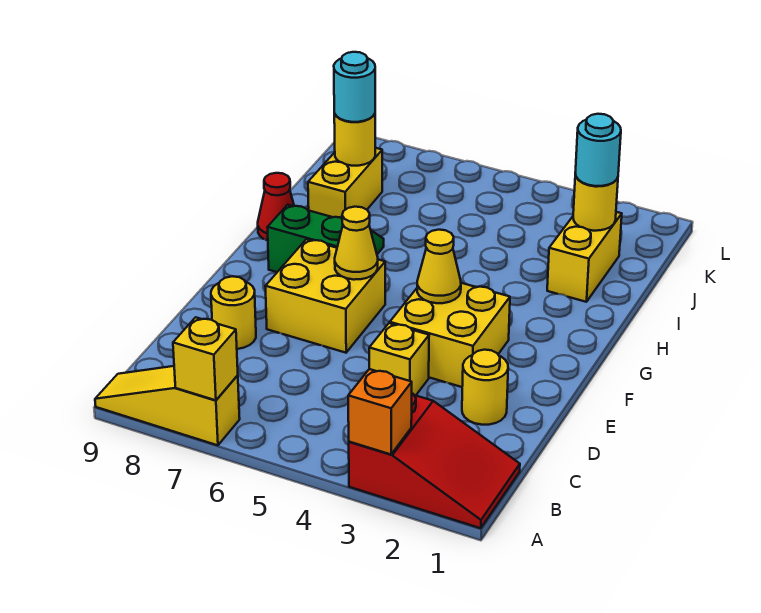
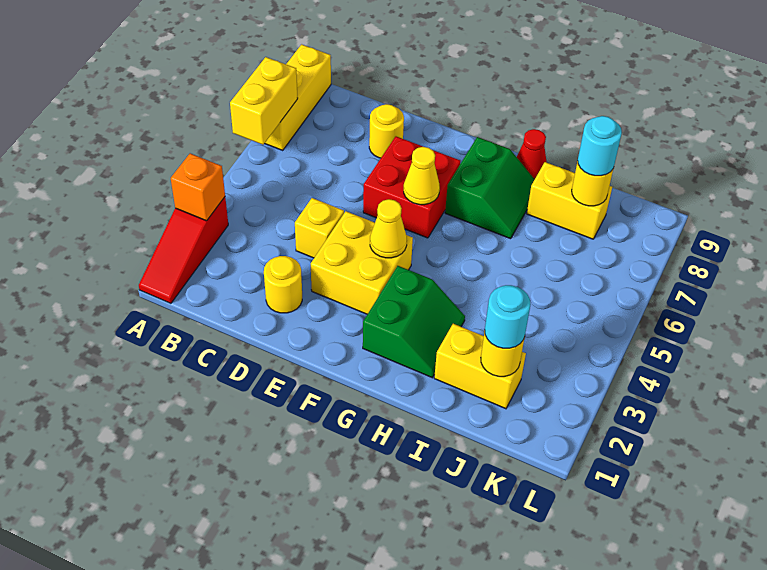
red 2x3 slope [349,393,520,528] -> red 1x3 slope [139,197,228,303]
yellow 1x3 slope [95,366,240,445] -> yellow 1x3 brick [265,44,331,150]
yellow 1x1 brick [173,317,238,400] -> yellow 1x2 brick [230,57,298,145]
yellow 2x2 brick [265,239,385,353] -> red 2x2 brick [363,136,460,238]
none -> green 2x2 slope [363,266,465,378]

